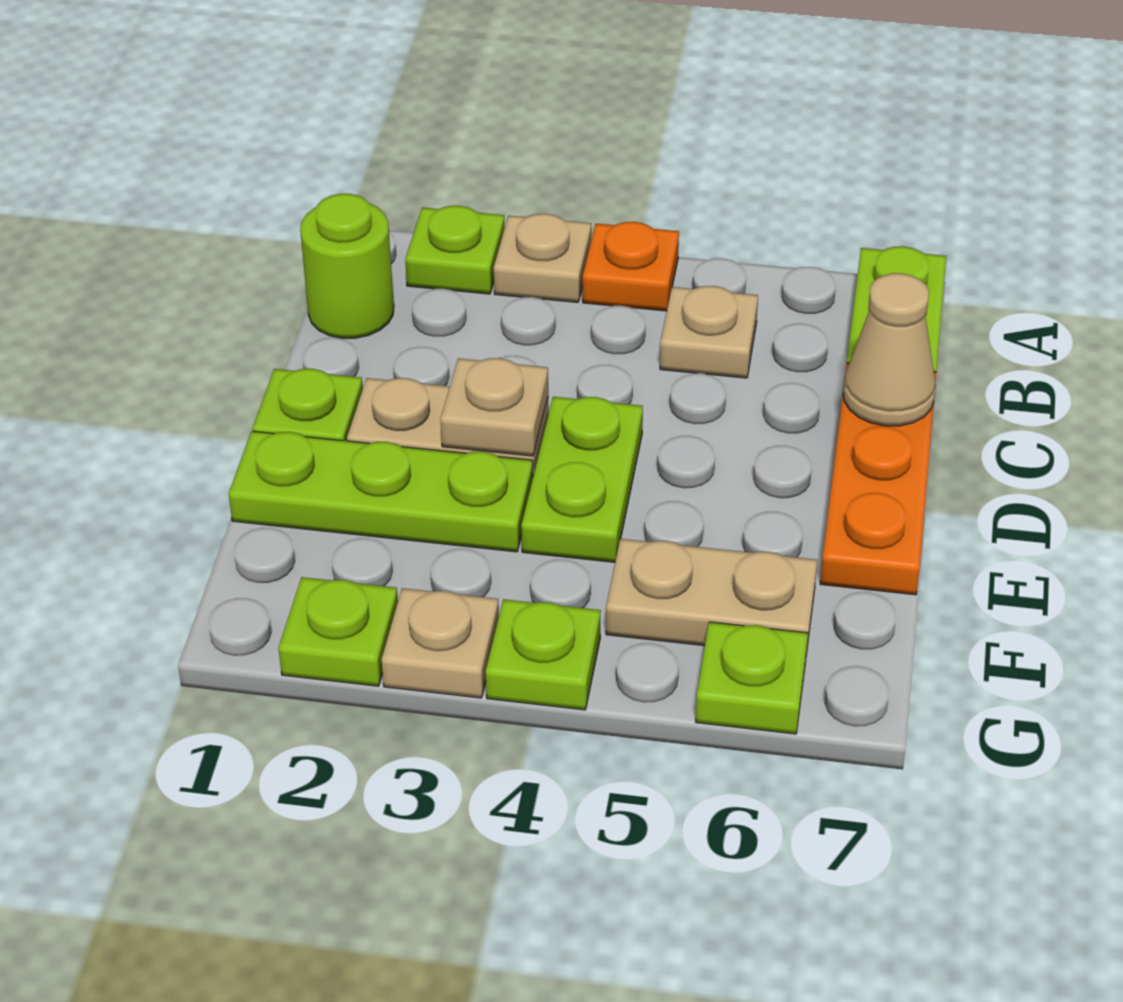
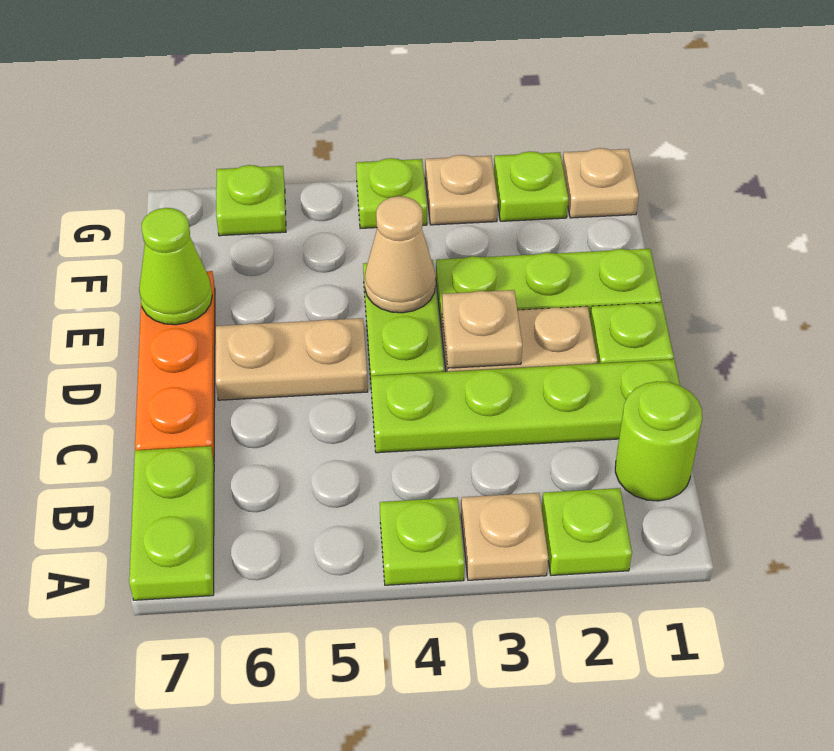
orange 1x1 plate [583,222,679,311] -> lime 1x1 plate [380,498,464,585]
tan 1x1 plate [660,286,758,378] -> tan 1x1 plate moved to [562,148,639,218]
none -> lime 1x4 plate [371,359,680,453]
tan 1x1 cone [843,273,936,426] -> tan 1x1 cone moved to [365,196,436,313]
none -> lime 1x1 cone [139,208,212,325]
tan 1x2 plate [606,539,817,654] -> tan 1x2 plate moved to [216,318,368,400]

